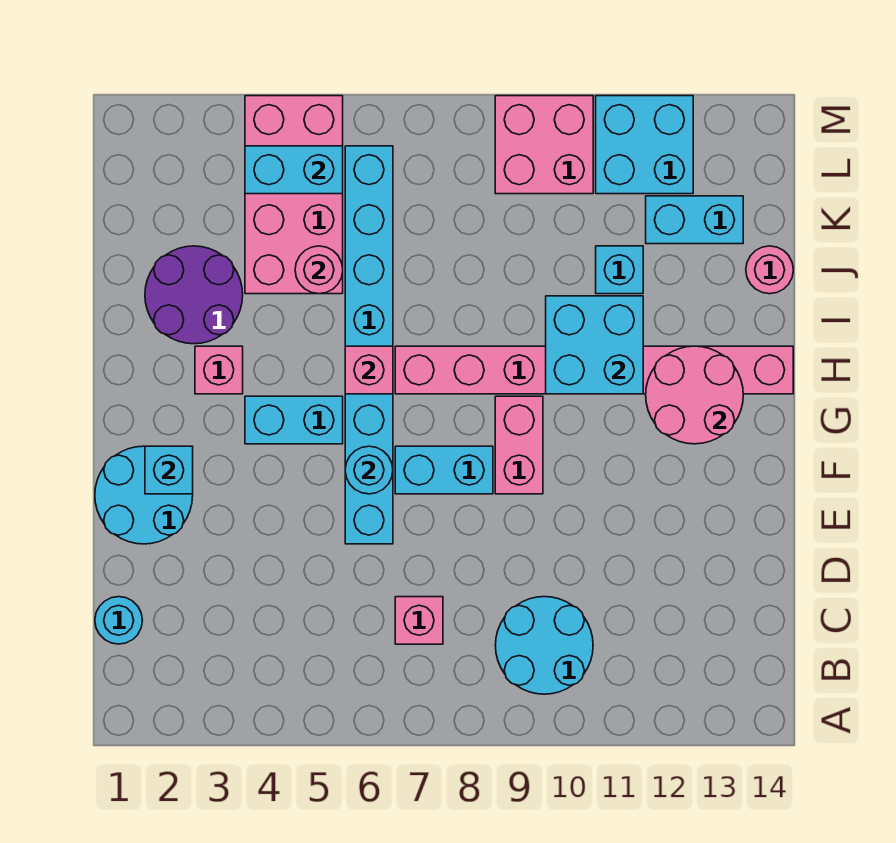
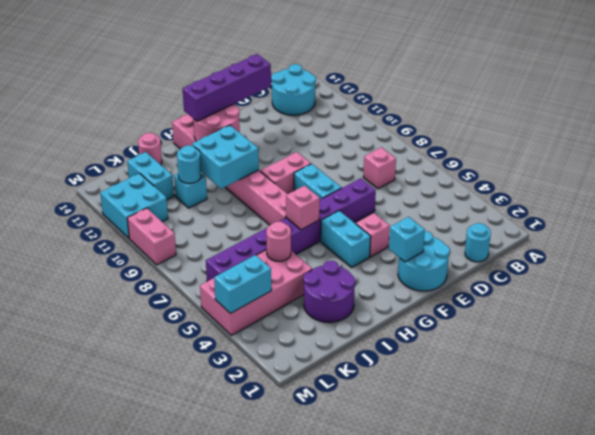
cyan 2x2 round brick [495,597,593,694] -> cyan 2x2 round brick moved to [271,64,316,115]
cyan 1x8 brick [345,146,393,544] -> purple 1x8 brick [206,178,376,281]
none -> purple 1x4 brick [183,54,271,121]
cyan 1x1 round brick [345,446,393,494] -> cyan 1x1 round brick moved to [177,145,201,183]
pink 1x1 brick [195,346,243,394] -> pink 1x1 brick moved to [356,213,389,257]
cyan 1x2 brick [245,146,343,194] -> cyan 1x2 brick turned to [214,255,271,314]
pink 2x2 brick [495,96,593,194] -> pink 1x2 brick [127,208,176,265]

